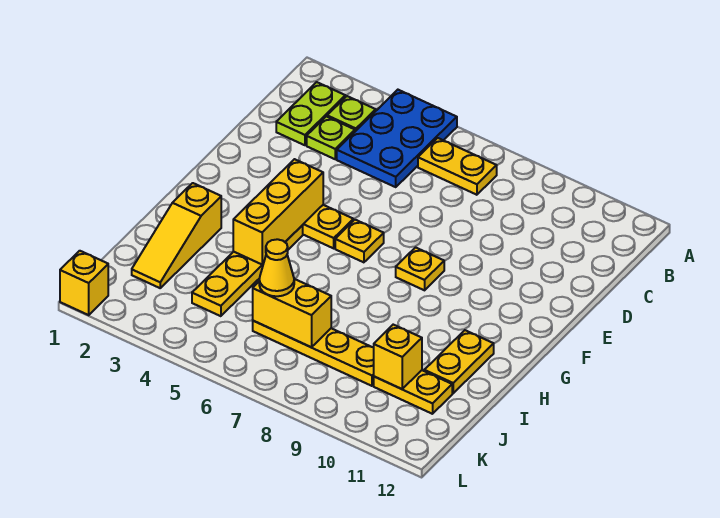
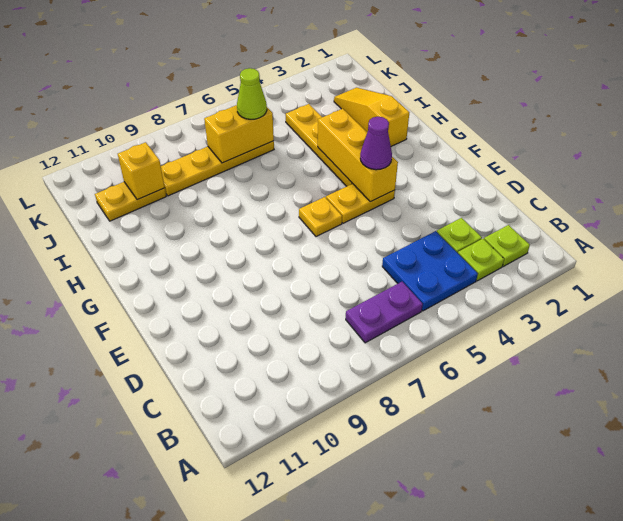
blue 2x3 plate [337,90,457,187] -> blue 2x2 plate [382,231,478,311]
lime 1x2 plate [276,82,345,145] -> lime 1x1 plate [484,225,530,266]
yellow 1x2 plate [418,138,497,195] -> purple 1x2 plate [346,282,423,343]
none -> purple 1x1 cone [360,117,392,170]
yellow 1x1 plate [396,248,444,290] -> none
yellow 1x2 plate [424,330,494,393] -> none
yellow 1x1 cone [259,239,294,296] -> lime 1x1 cone [237,68,267,119]
yellow 1x1 brick [60,251,108,315] -> none

